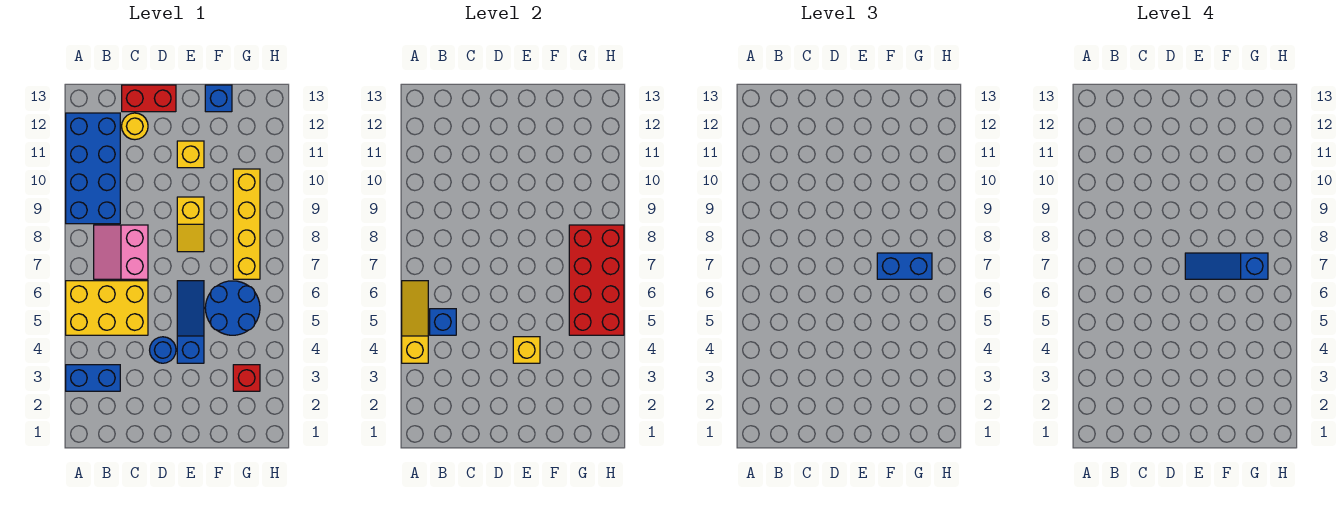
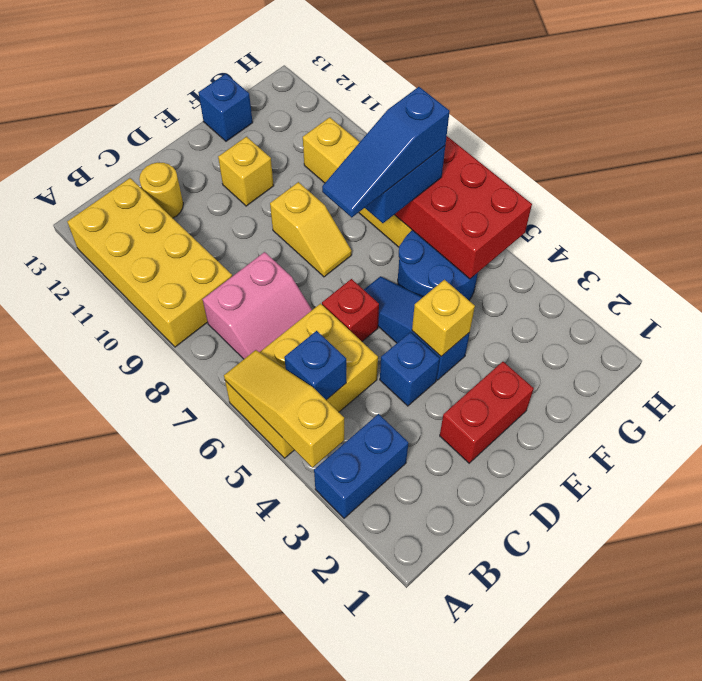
blue 2x4 brick [66,113,120,224] -> yellow 2x4 brick [67,178,232,347]
pink 2x2 slope [94,225,148,279] -> pink 2x2 slope turned to [203,252,312,359]
red 1x2 brick [122,85,176,112] -> red 1x2 brick moved to [440,362,534,463]
blue 1x1 round brick [150,337,176,363] -> blue 1x1 brick [380,332,440,406]
red 1x1 brick [233,365,260,391] -> red 1x1 brick moved to [322,279,379,341]

